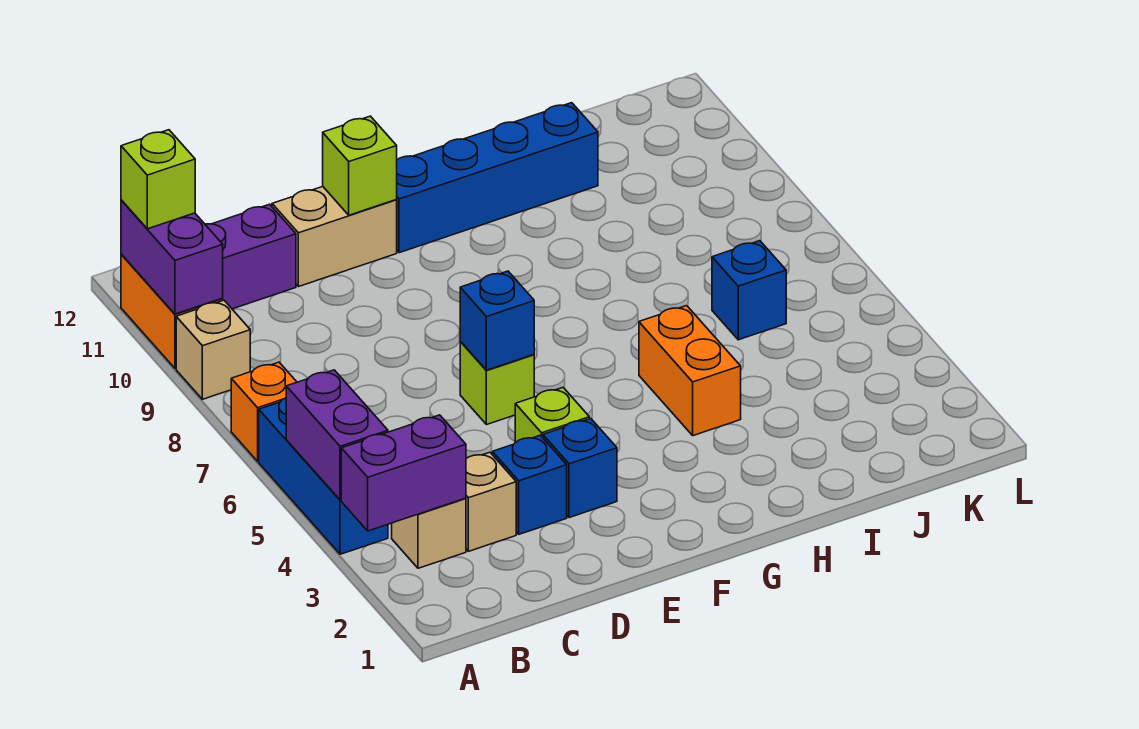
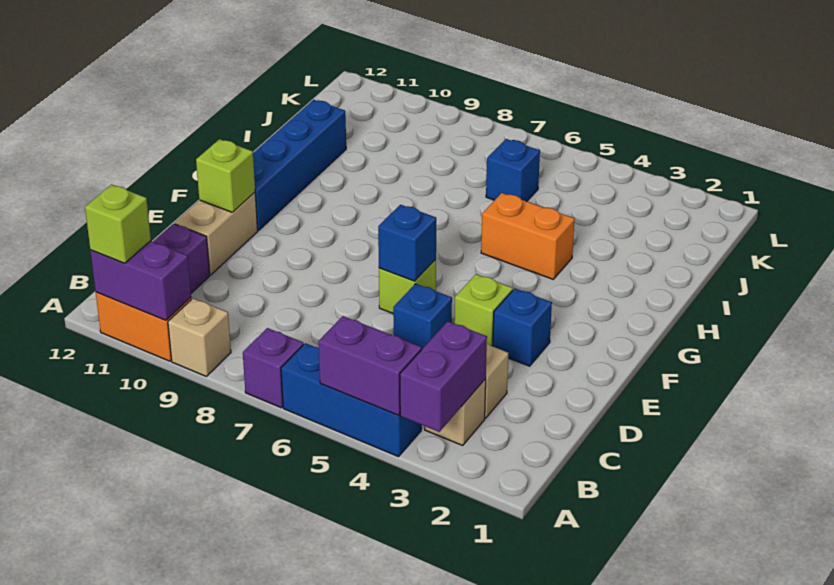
orange 1x1 brick [231,362,297,461] -> purple 1x1 brick [243,328,304,408]
blue 1x1 brick [493,435,567,534] -> blue 1x1 brick moved to [393,284,452,349]

